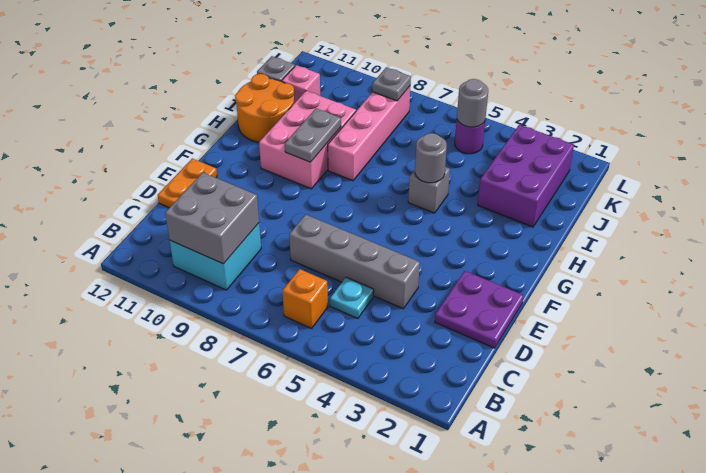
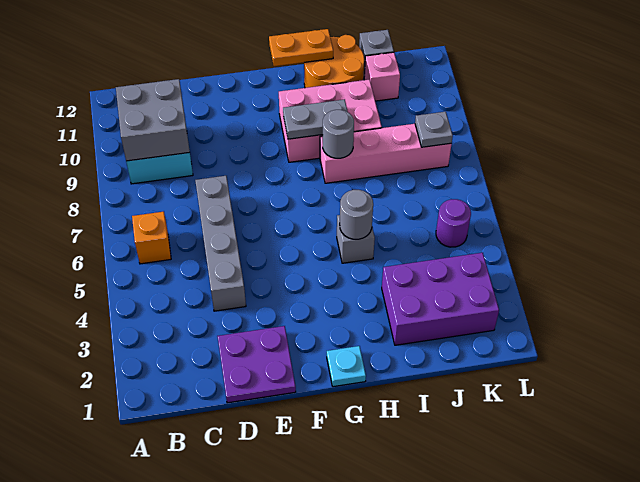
cyan 1x1 plate [330,277,374,319] -> cyan 1x1 plate moved to [327,346,366,387]
orange 1x2 plate [158,158,217,208] -> orange 1x2 plate moved to [269,29,333,66]
grey 1x1 round brick [457,79,488,127] -> grey 1x1 round brick moved to [323,110,354,158]

